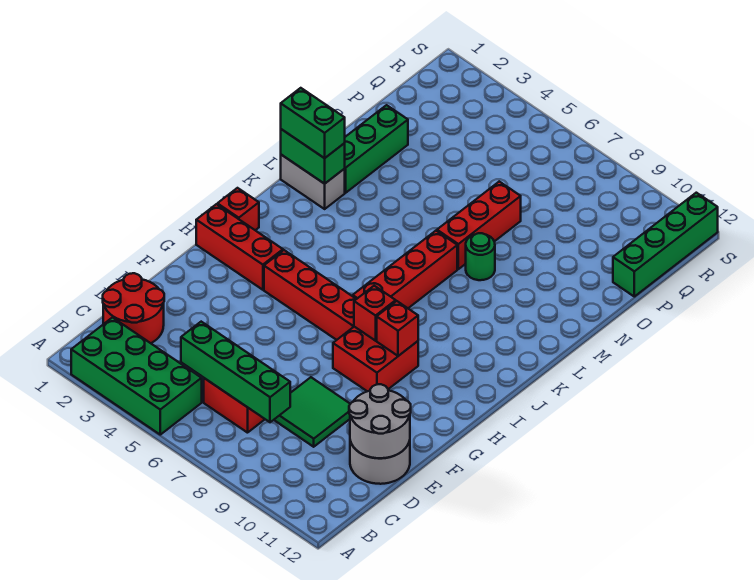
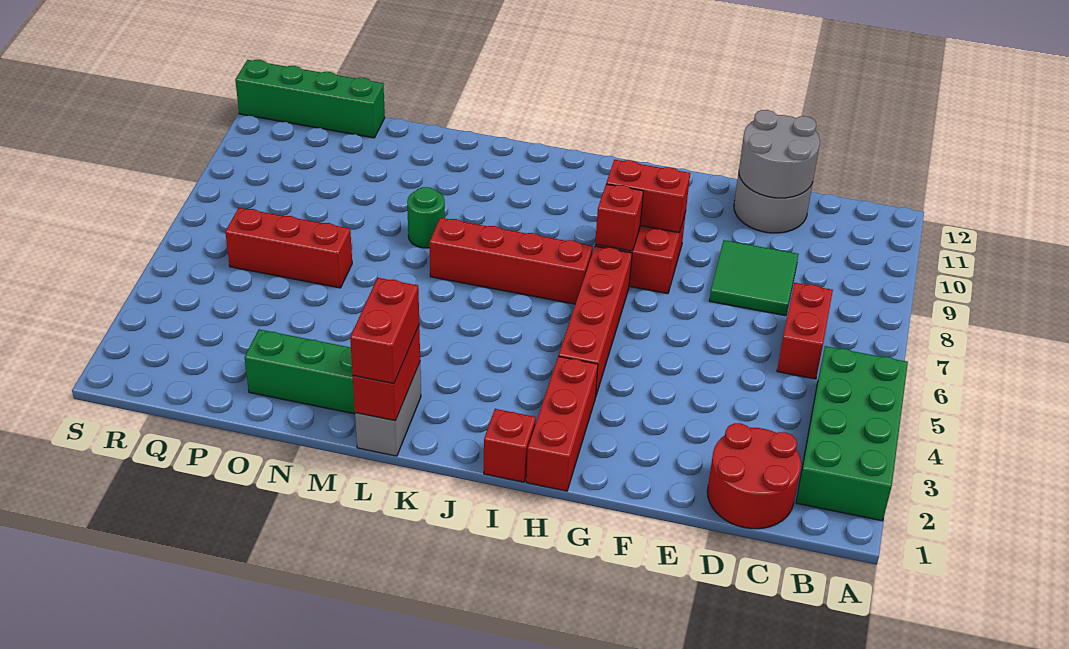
green 1x4 brick [181,322,290,422] -> none
red 1x1 brick [377,301,418,356] -> red 1x2 brick [606,160,690,233]
green 1x2 brick [281,129,345,184] -> red 1x2 brick [353,326,420,421]
green 1x2 brick [281,88,345,158] -> red 1x2 brick [350,278,419,384]
red 1x3 brick [437,182,521,269] -> red 1x3 brick moved to [225,208,352,288]

